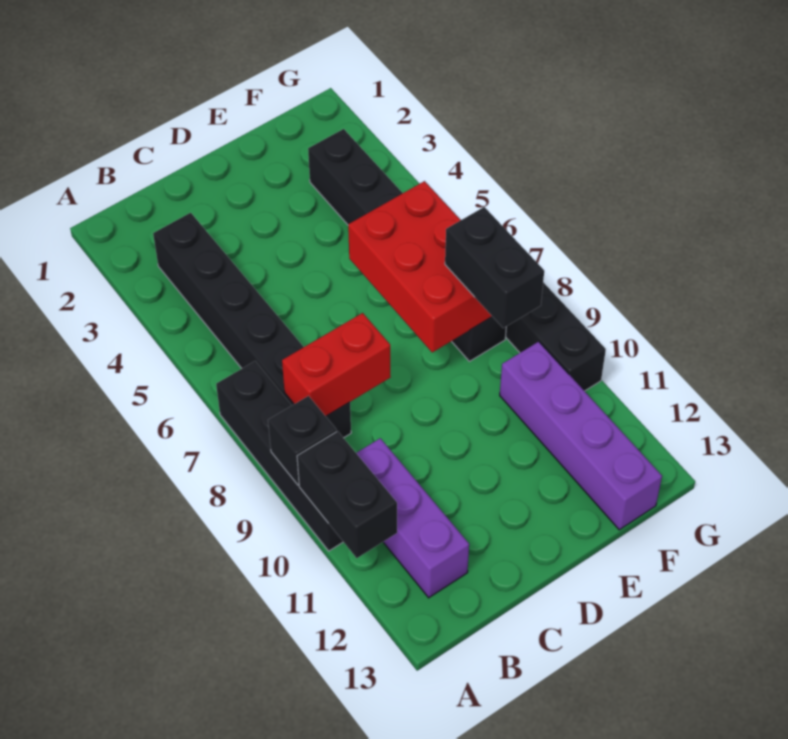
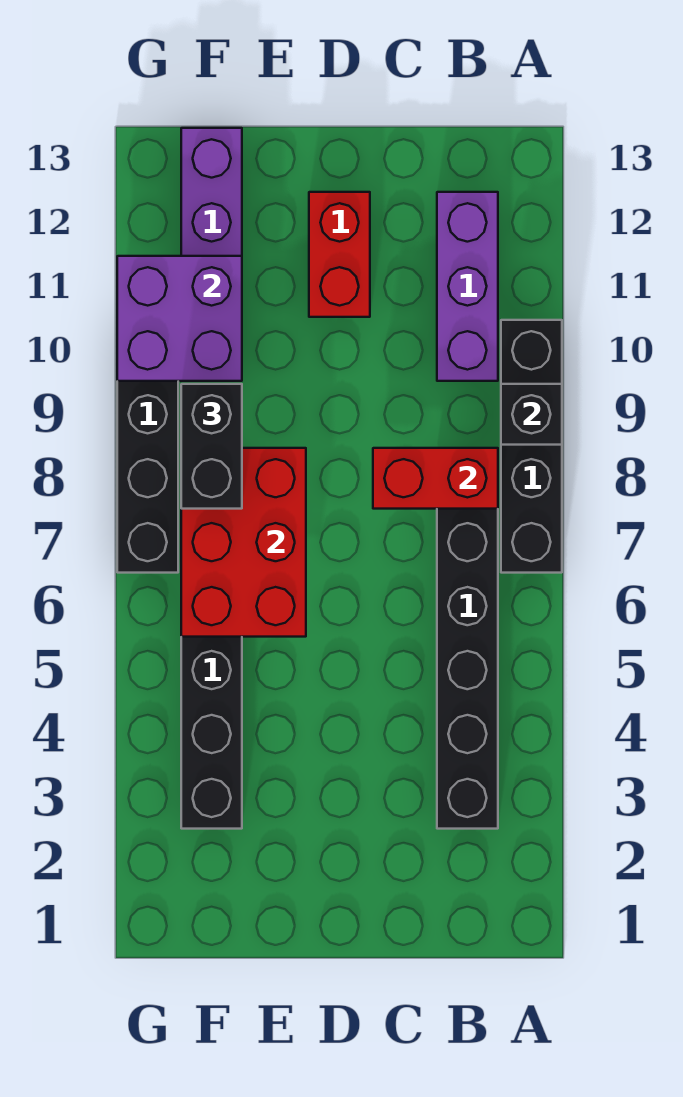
black 1x2 brick [297,431,397,558] -> none
none -> red 1x2 brick [309,192,370,317]
none -> purple 2x2 brick [117,256,242,381]

